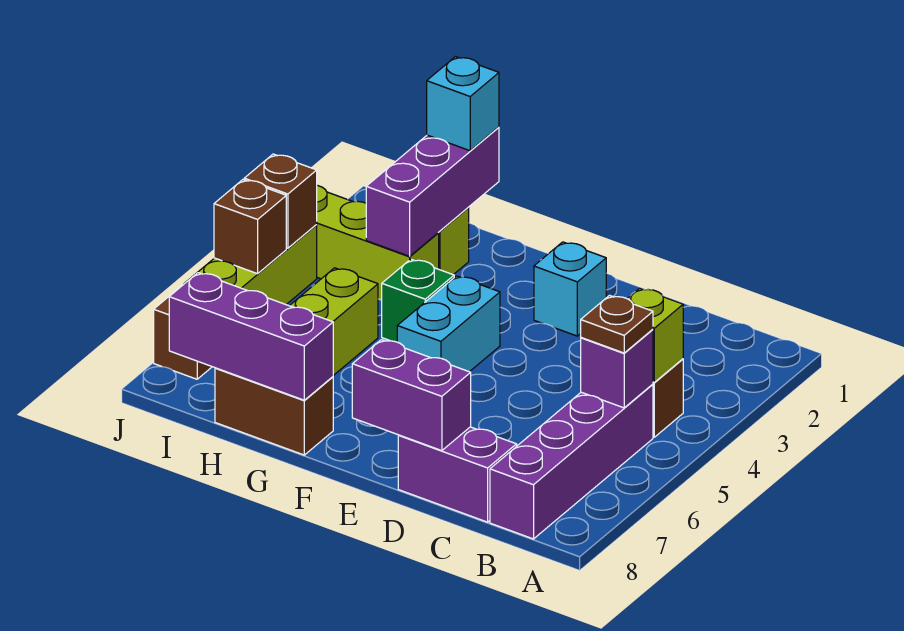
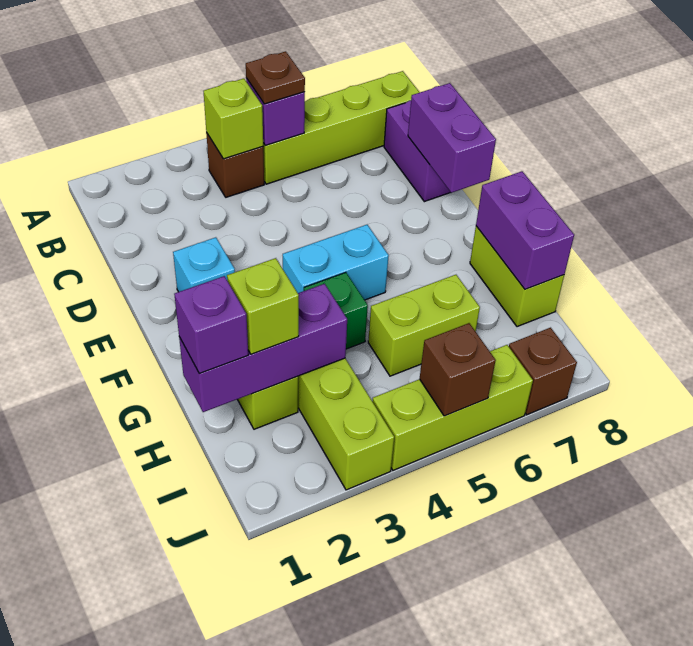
purple 1x4 brick [490,384,653,539] -> lime 1x4 brick [263,71,420,184]
brown 1x2 brick [215,368,333,455] -> lime 1x2 brick [470,226,564,327]
purple 1x3 brick [169,273,333,400] -> purple 1x2 brick [476,171,574,289]
cyan 1x1 brick [427,57,499,151] -> purple 1x1 brick [174,276,248,373]
none -> lime 1x1 brick [227,258,299,354]
brown 1x1 brick [244,154,317,248] -> none

